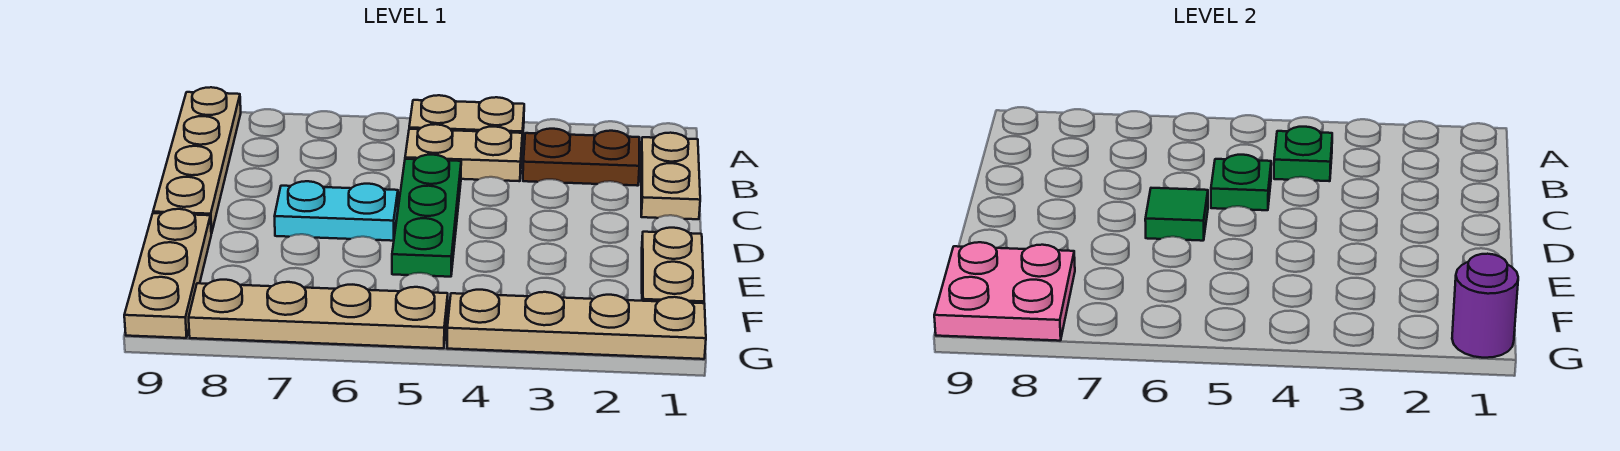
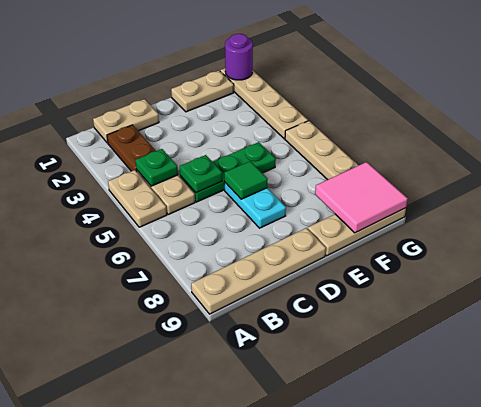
pink 2x2 plate [934,242,1075,341] -> pink 2x2 tile [315,162,408,233]

